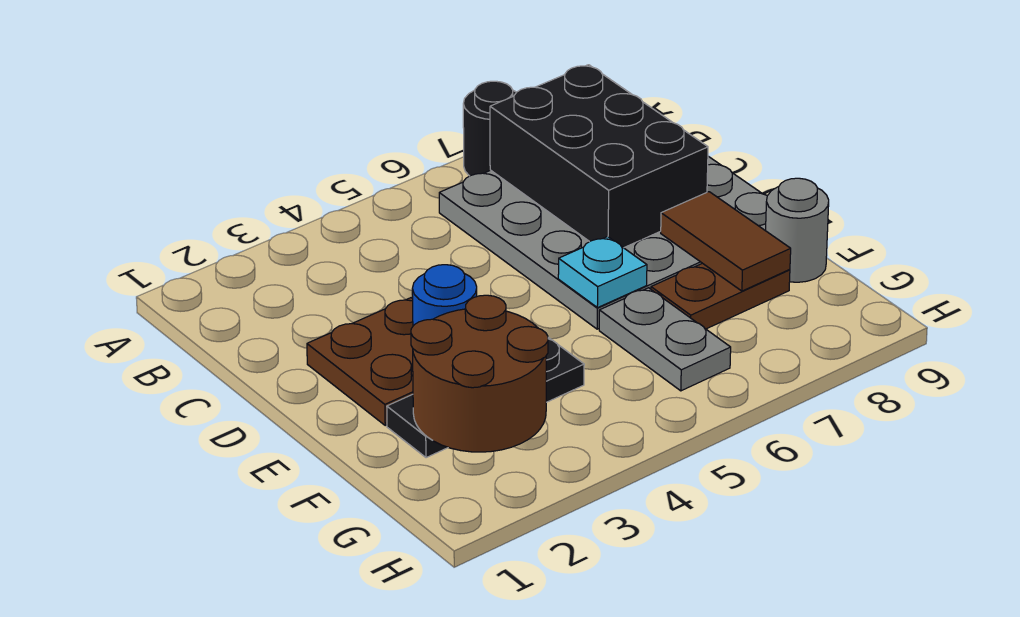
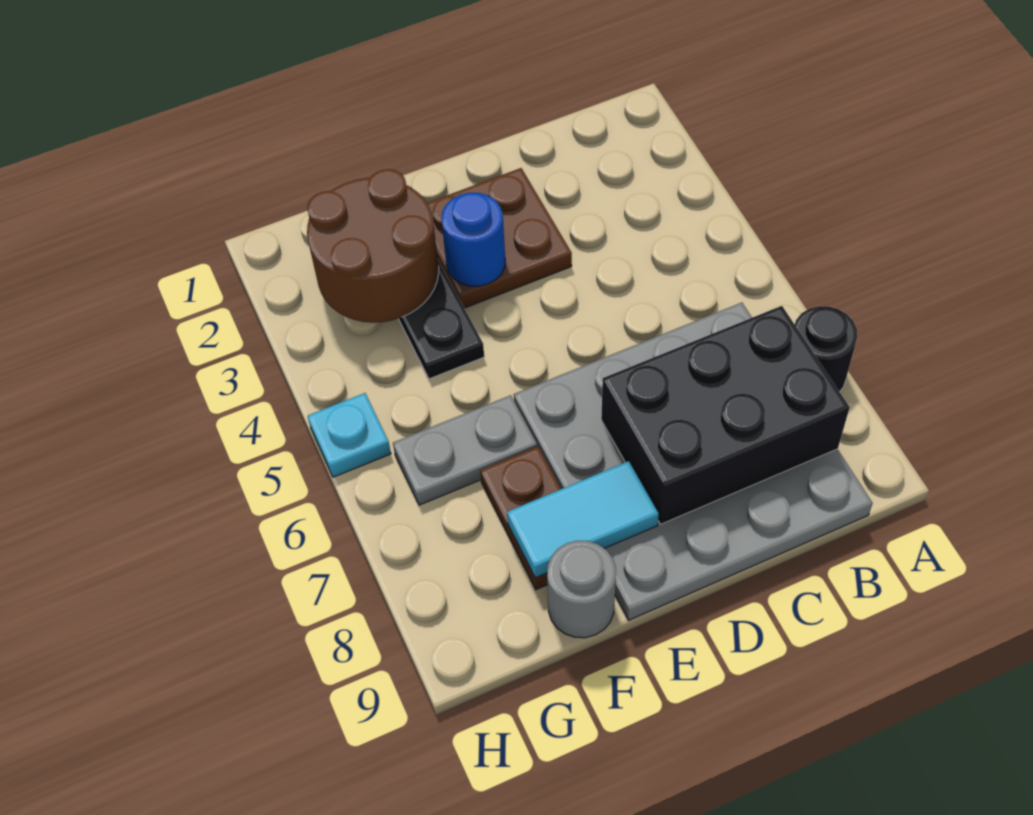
cyan 1x1 plate [558,237,647,308] -> cyan 1x1 plate moved to [308,393,391,477]
brown 1x2 tile [661,192,791,291] -> cyan 1x2 tile [507,461,659,578]

